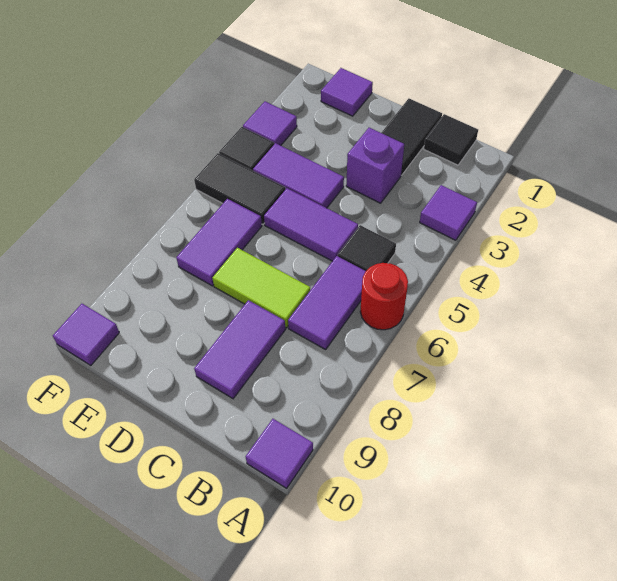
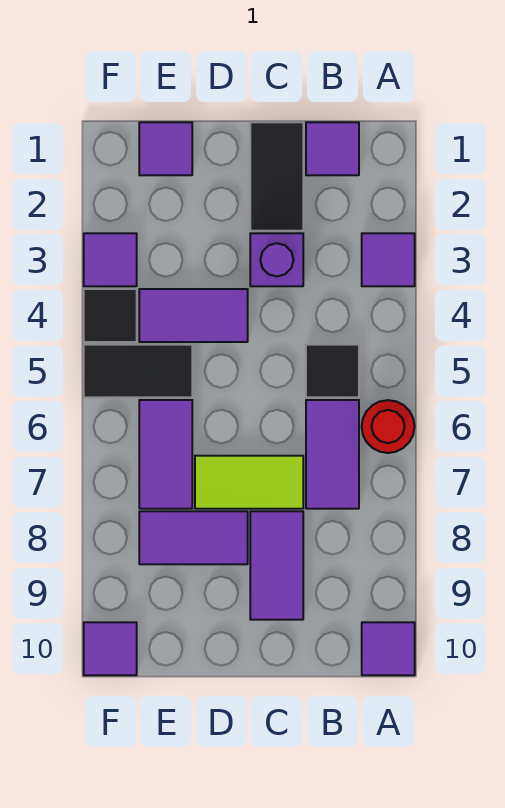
black 1x1 tile [424,114,478,165] -> purple 1x1 tile [306,122,359,175]
purple 1x2 tile [264,188,358,261] -> purple 1x2 tile moved to [139,511,248,564]

